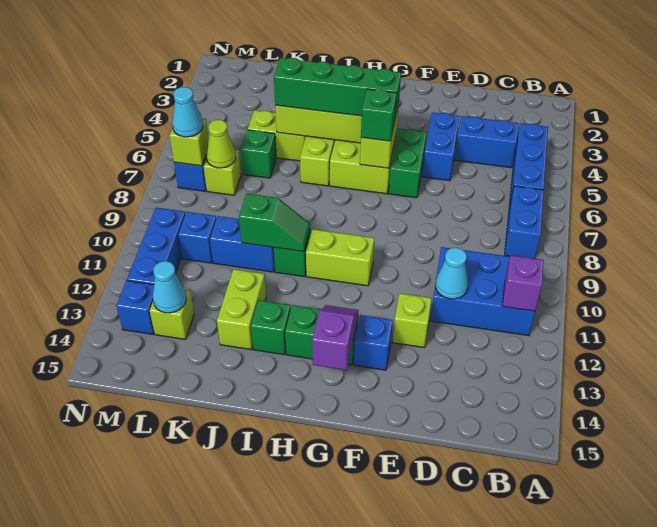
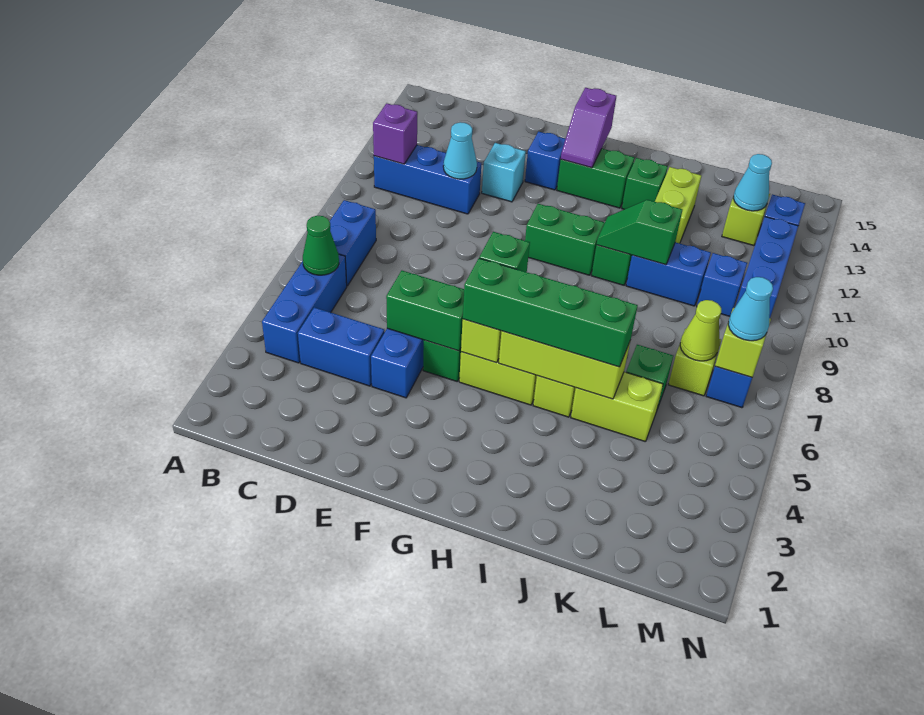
none -> green 1x1 cone [303,216,339,275]
blue 2x3 brick [430,247,535,336] -> blue 1x3 brick [374,145,481,214]
none -> green 1x2 brick [386,271,464,351]
lime 1x1 brick [393,293,432,348] -> cyan 1x1 brick [482,143,526,202]
lime 1x2 brick [306,229,374,286] -> green 1x2 brick [525,204,605,275]

